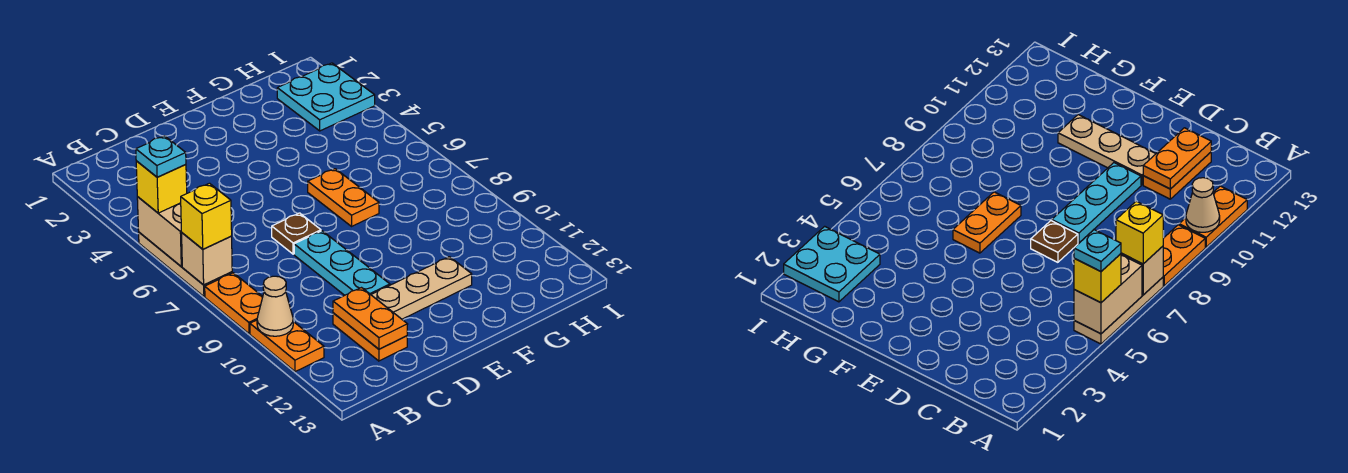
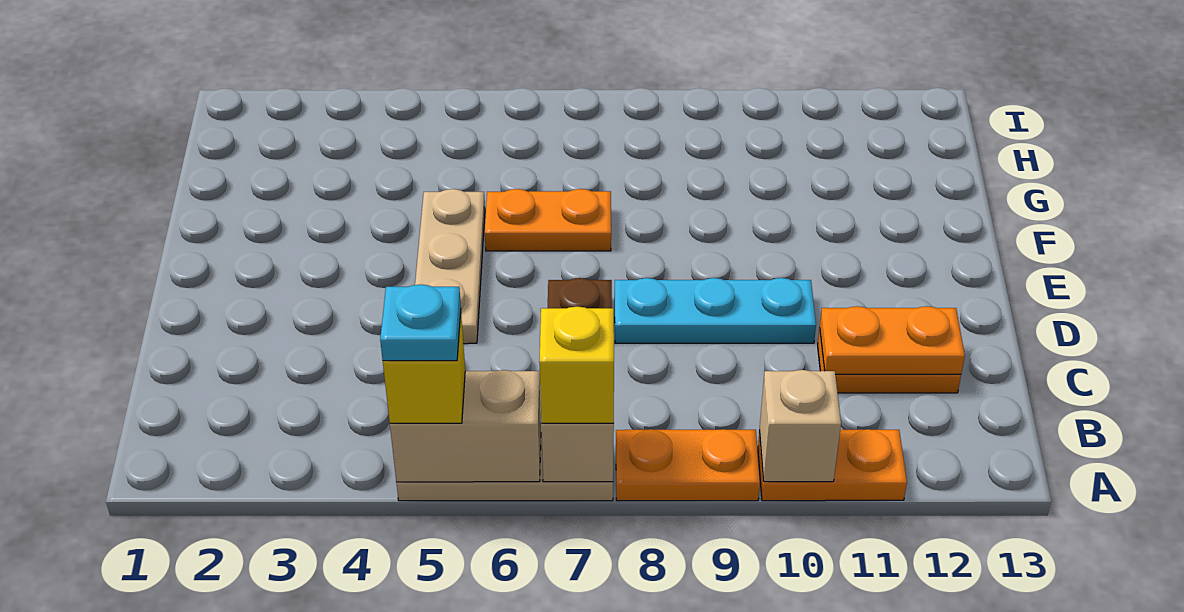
tan 1x1 cone [257,276,293,336] -> tan 1x1 brick [759,370,841,482]
tan 1x3 plate [371,257,472,319] -> tan 1x3 plate moved to [415,189,485,344]
cyan 2x2 plate [277,63,375,131] -> none

